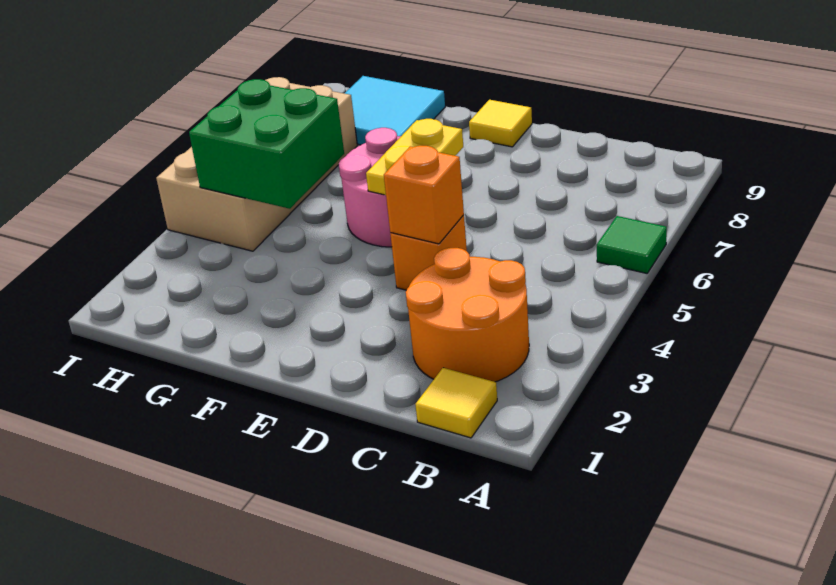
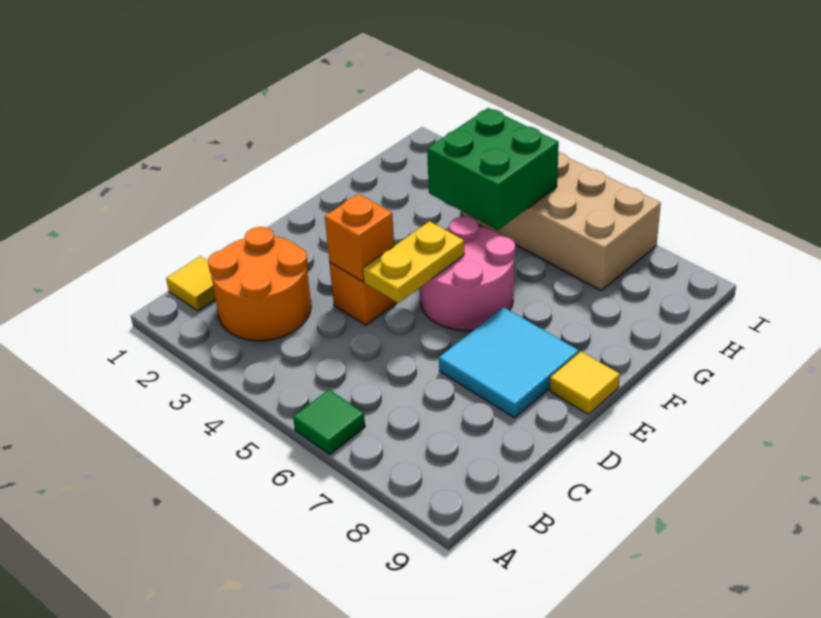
yellow 1x2 plate [366,119,463,195] -> yellow 1x2 plate turned to [363,221,464,303]
cyan 2x2 tile [345,76,445,145] -> cyan 2x2 tile moved to [439,307,579,418]

